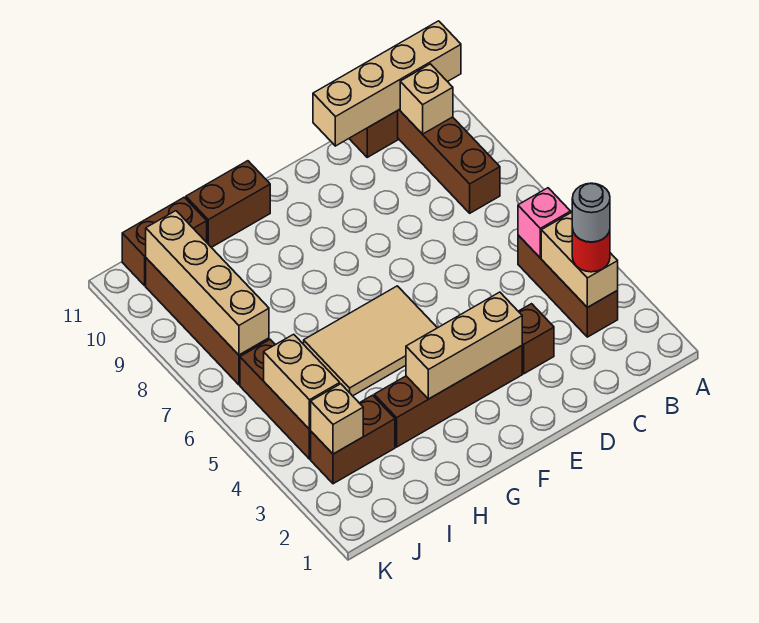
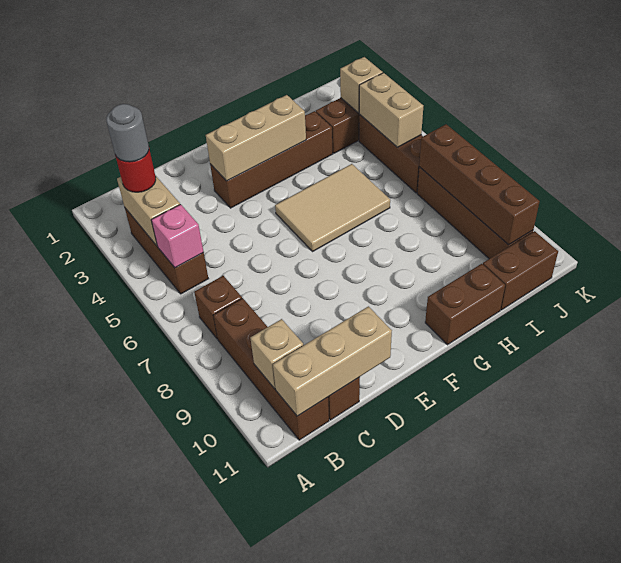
tan 1x4 brick [313,21,461,146] -> tan 1x3 brick [273,306,392,416]
brown 1x1 brick [518,304,554,374] -> brown 1x1 brick moved to [194,276,242,339]
tan 1x4 brick [146,211,269,355] -> brown 1x4 brick [419,124,540,245]

